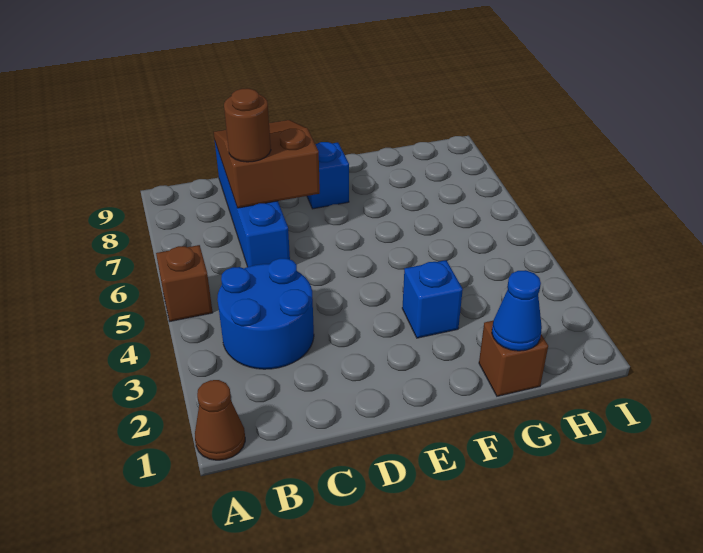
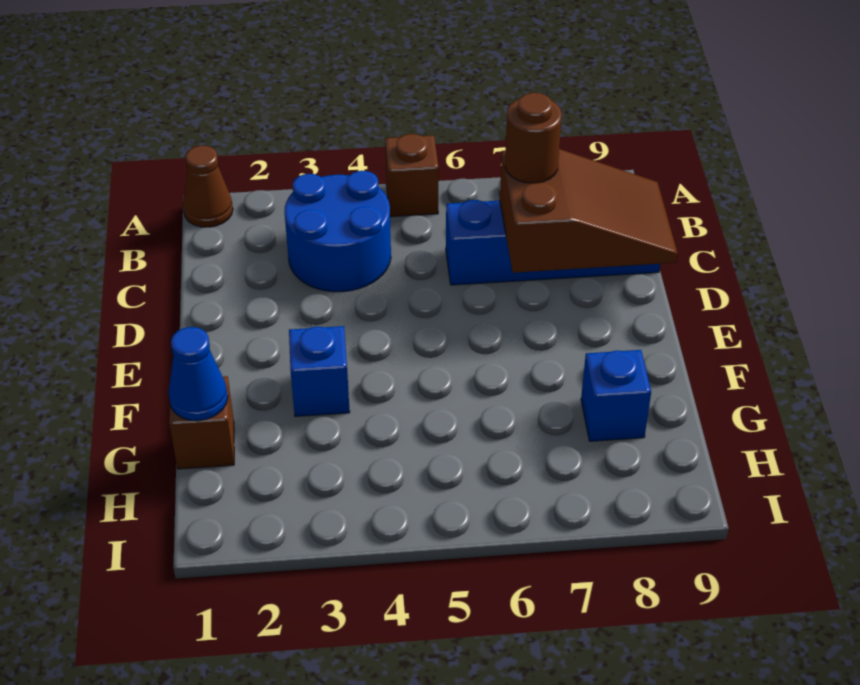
blue 1x1 brick [307,142,349,209] -> blue 1x1 brick moved to [581,350,651,441]

